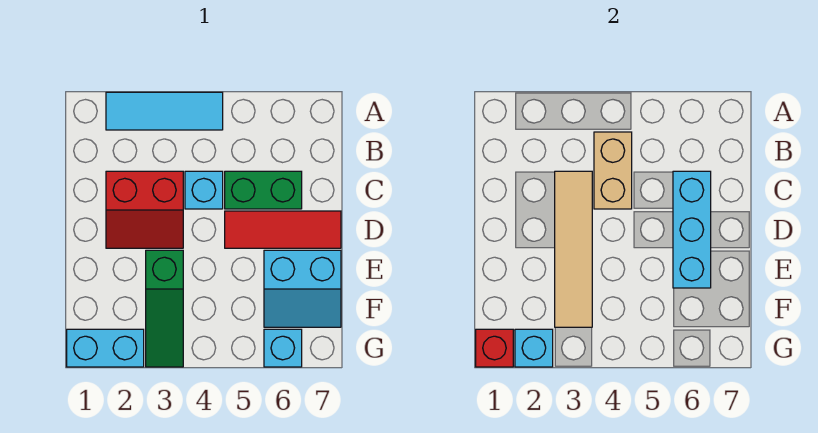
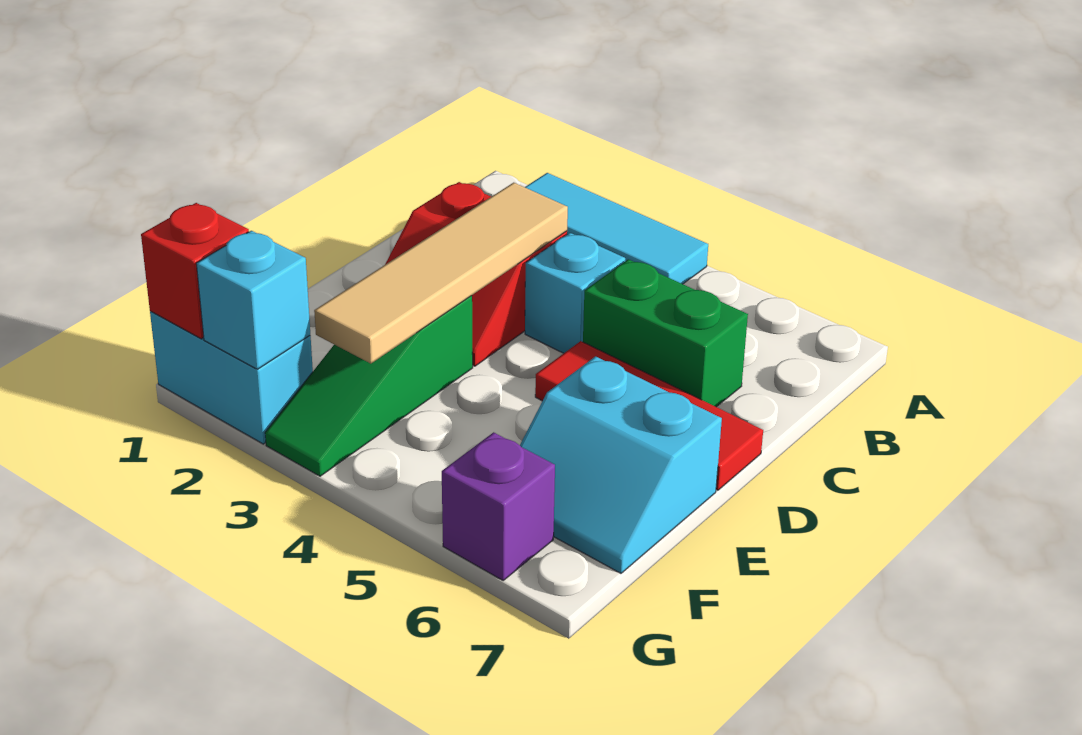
tan 1x2 brick [594,132,632,209] -> none
cyan 1x3 brick [673,171,711,288] -> none
cyan 1x1 brick [264,329,302,367] -> purple 1x1 brick [442,432,555,580]

